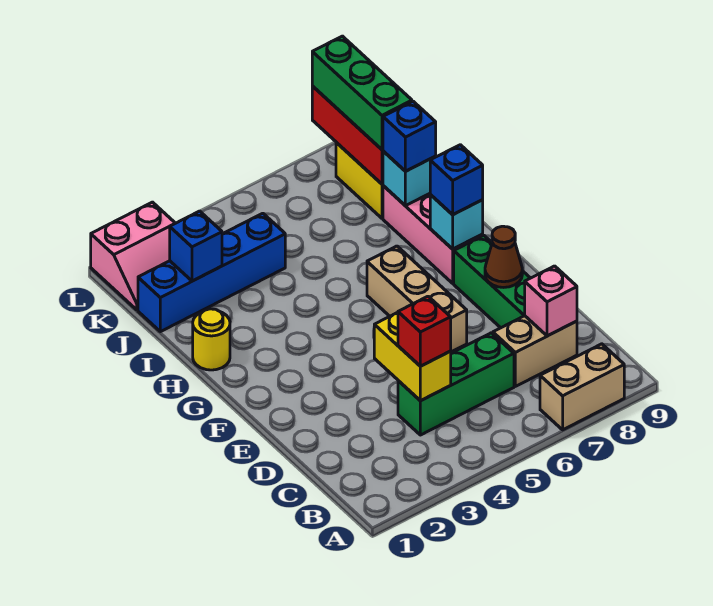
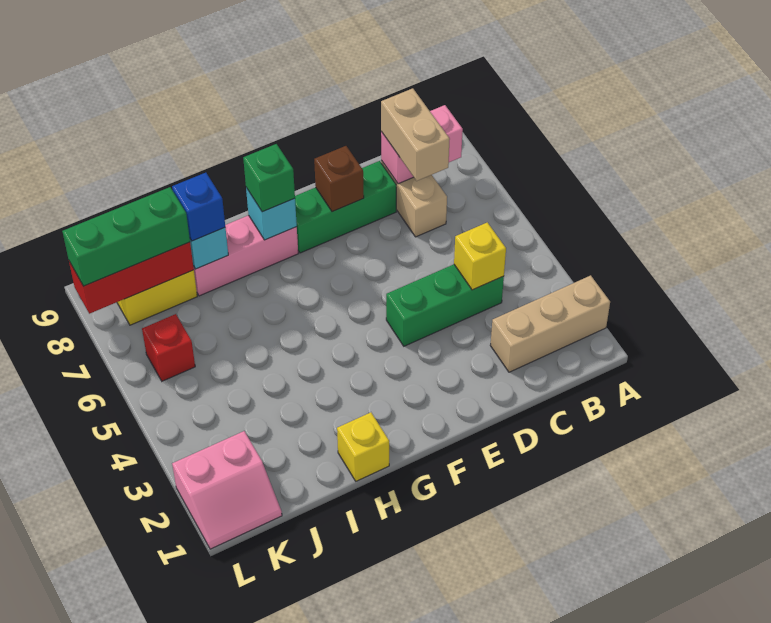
tan 1x2 brick [540,344,624,430] -> tan 1x2 brick moved to [381,88,450,181]
green 1x3 brick [398,333,514,435] -> green 1x3 brick turned to [386,264,504,346]
yellow 1x2 brick [374,312,451,401] -> yellow 1x1 brick [454,222,506,290]
red 1x1 brick [398,296,451,366] -> red 1x1 brick moved to [142,314,195,381]
pink 1x1 brick [525,266,577,336] -> pink 1x2 brick [381,105,463,184]
tan 1x3 brick [367,246,467,352] -> tan 1x3 brick moved to [490,275,610,372]
brown 1x1 cone [485,226,522,287] -> brown 1x1 brick [314,146,364,212]
blue 1x1 brick [430,145,483,215] -> green 1x1 brick [243,144,295,212]
yellow 1x1 round brick [193,309,230,370] -> yellow 1x1 brick [337,412,389,481]
blue 1x4 brick [138,213,285,332] -> none
blue 1x1 brick [170,211,222,281] -> none
pink 2x2 slope [91,202,175,310] -> pink 2x2 slope turned to [172,431,282,549]

